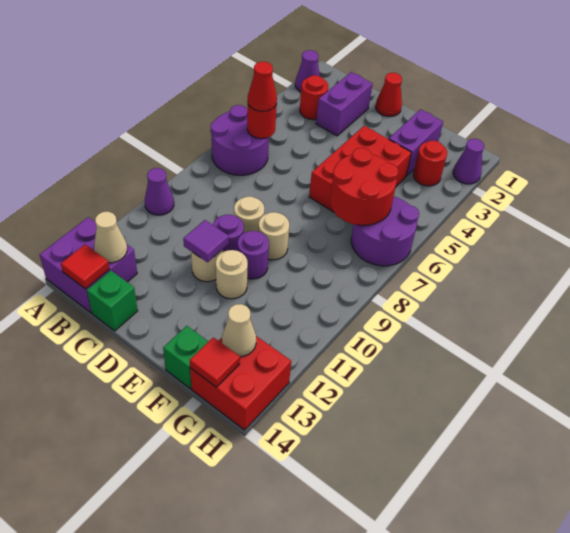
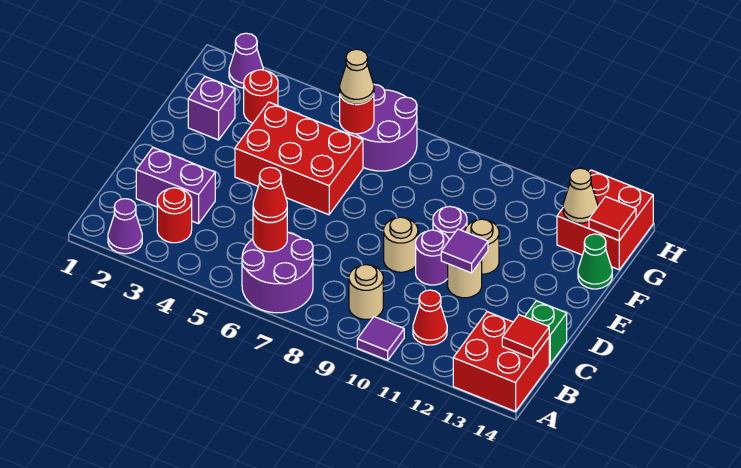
purple 1x1 cone [145,168,174,215] -> purple 1x1 tile [357,317,404,360]
purple 2x2 brick [39,217,137,313] -> red 2x2 brick [453,312,549,412]
tan 1x1 cone [94,212,127,263] -> tan 1x1 cone moved to [340,49,374,104]
red 1x1 cone [375,73,402,117] -> red 1x1 cone moved to [413,290,447,345]
tan 1x1 round brick [258,212,289,260] -> tan 1x1 round brick moved to [349,265,383,319]
purple 1x2 brick [389,109,443,176] -> purple 1x1 brick [188,77,235,140]
red 2x2 round brick [330,148,398,225] -> red 1x1 round brick [340,95,374,134]
green 1x1 brick [163,326,208,389] -> green 1x1 cone [578,234,612,289]

